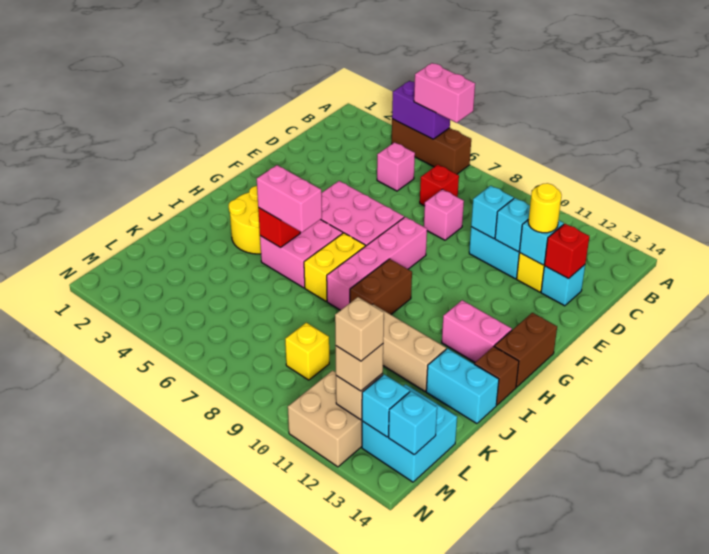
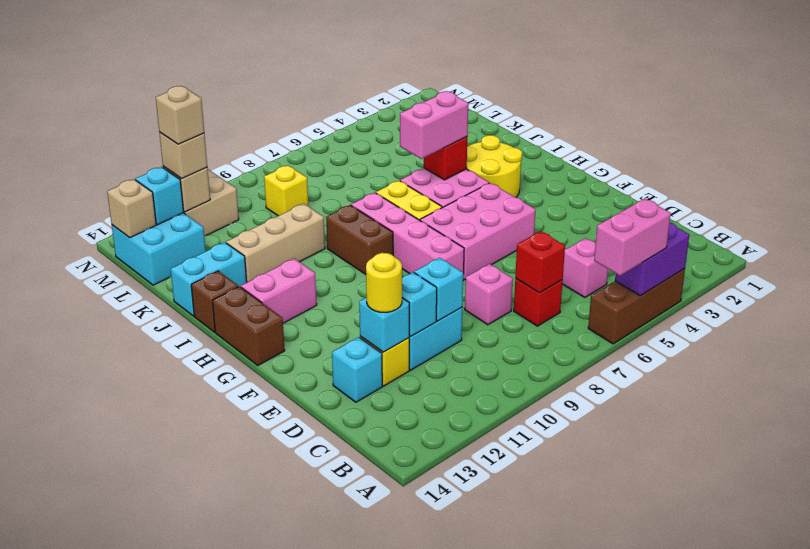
red 1x1 brick [544,224,590,279] -> red 1x1 brick moved to [515,231,565,293]
cyan 1x1 brick [389,391,437,455] -> tan 1x1 brick [107,179,156,238]

